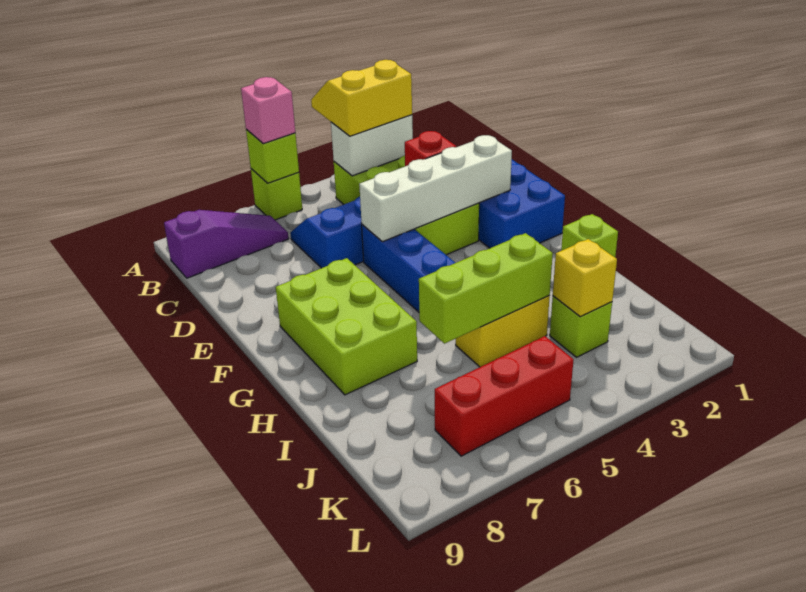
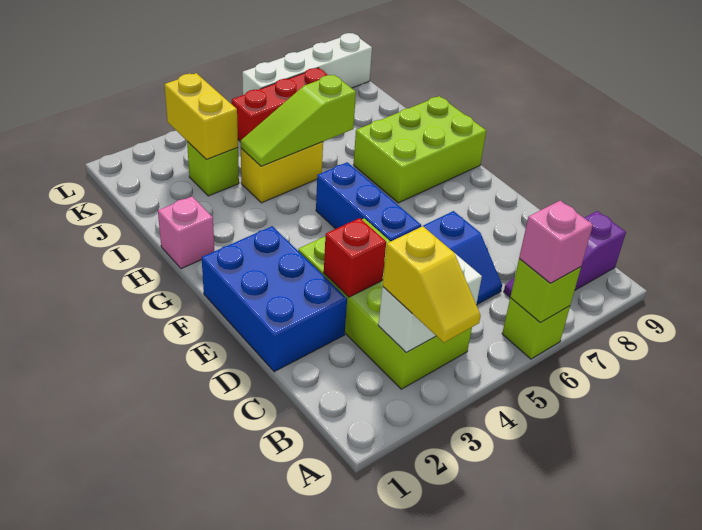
yellow 2x2 slope [311,60,412,136] -> yellow 1x2 slope [382,226,481,343]
white 1x4 brick [359,135,512,242] -> white 1x4 brick moved to [242,33,372,95]
lime 2x3 brick [276,258,417,395] -> lime 2x3 brick turned to [354,96,486,203]
lime 1x1 brick [561,214,618,257] -> pink 1x1 brick [158,197,214,269]
lime 1x3 brick [419,233,553,344] -> lime 1x3 slope [240,75,356,166]
yellow 1x1 brick [553,239,617,317] -> yellow 1x2 brick [164,73,238,160]

